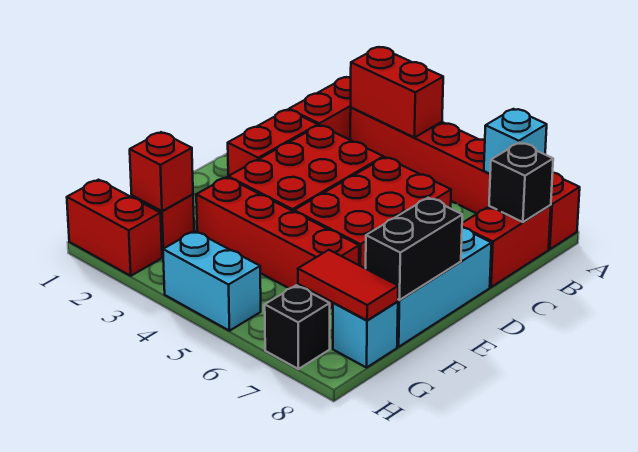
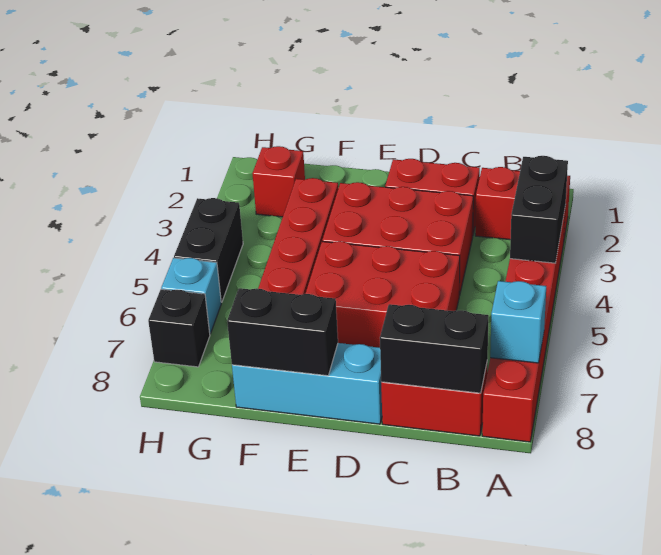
red 1x2 brick [351,47,443,137] -> black 1x2 brick [510,156,568,263]
black 1x1 brick [489,143,553,222] -> black 1x2 brick [380,304,489,393]
red 1x1 brick [130,132,193,211] -> none
red 1x2 tile [298,250,398,320] -> none
cyan 1x1 brick [333,302,398,368] -> cyan 1x1 brick moved to [161,258,221,334]
red 1x2 brick [67,180,162,276] -> none
cyan 1x2 brick [163,231,261,331] -> black 1x2 brick [174,198,243,302]

